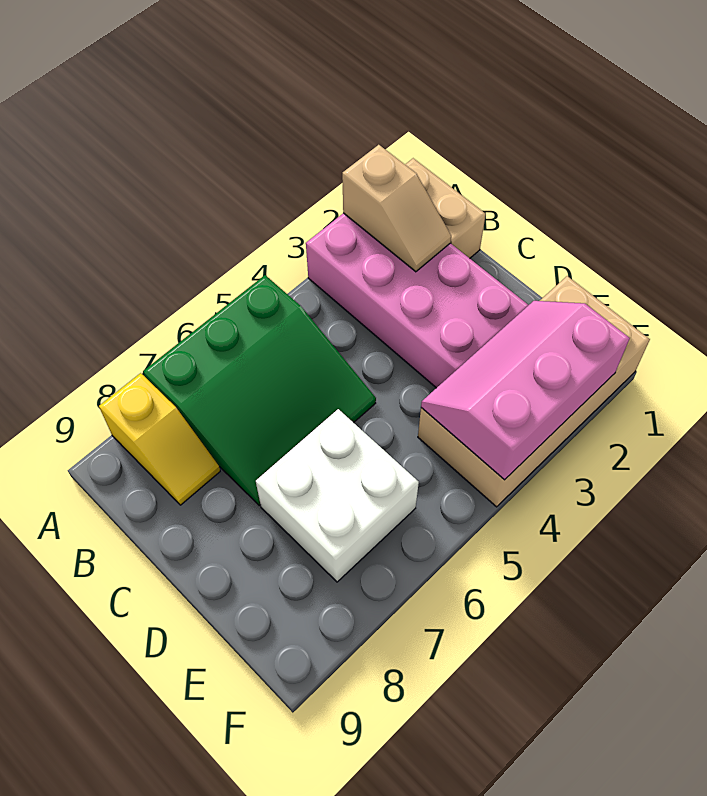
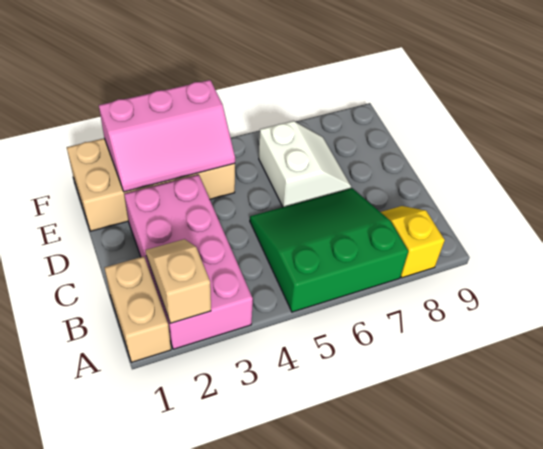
white 2x2 brick [256,409,419,582] -> white 2x2 slope [259,121,351,207]

